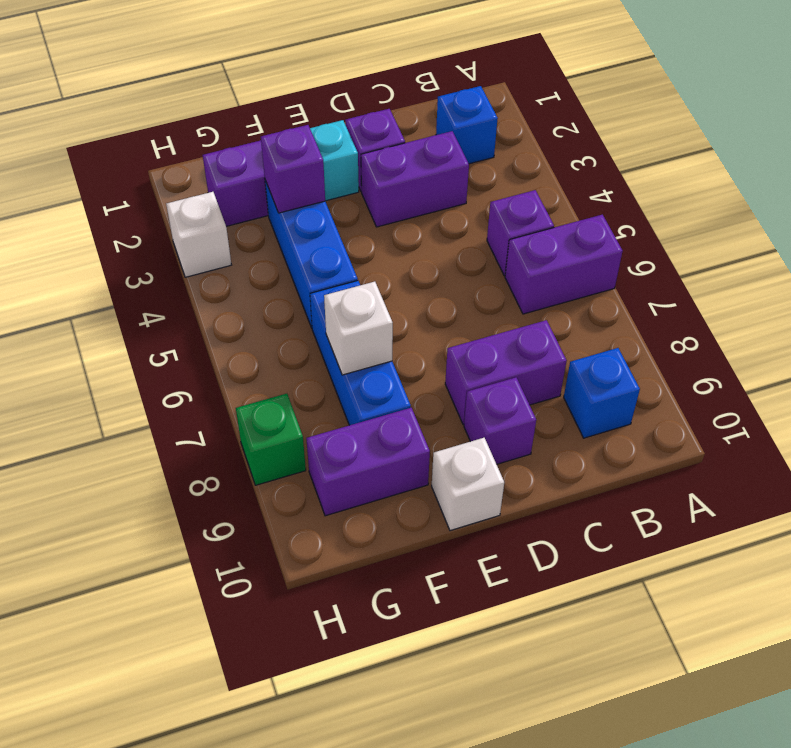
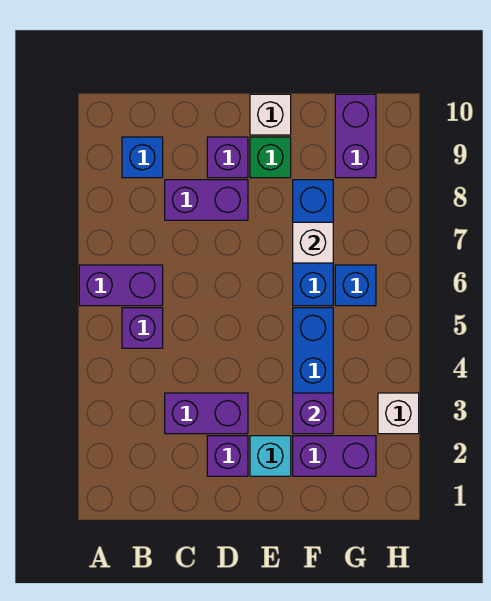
blue 1x1 brick [436,86,498,164] -> blue 1x1 brick moved to [335,265,376,306]
purple 1x2 brick [306,407,430,516] -> purple 1x2 brick turned to [335,94,376,178]
green 1x1 brick [236,394,306,485] -> green 1x1 brick moved to [250,137,291,178]

